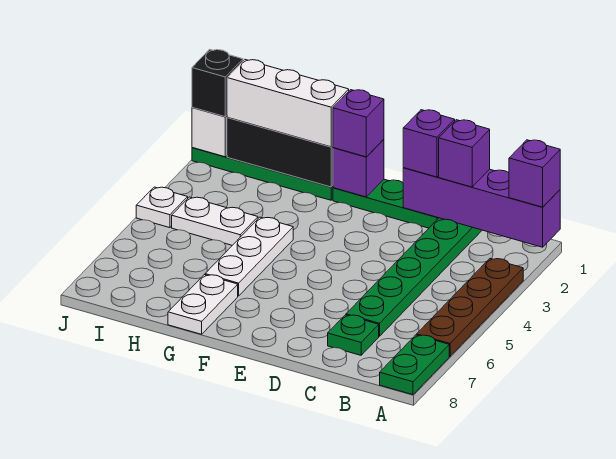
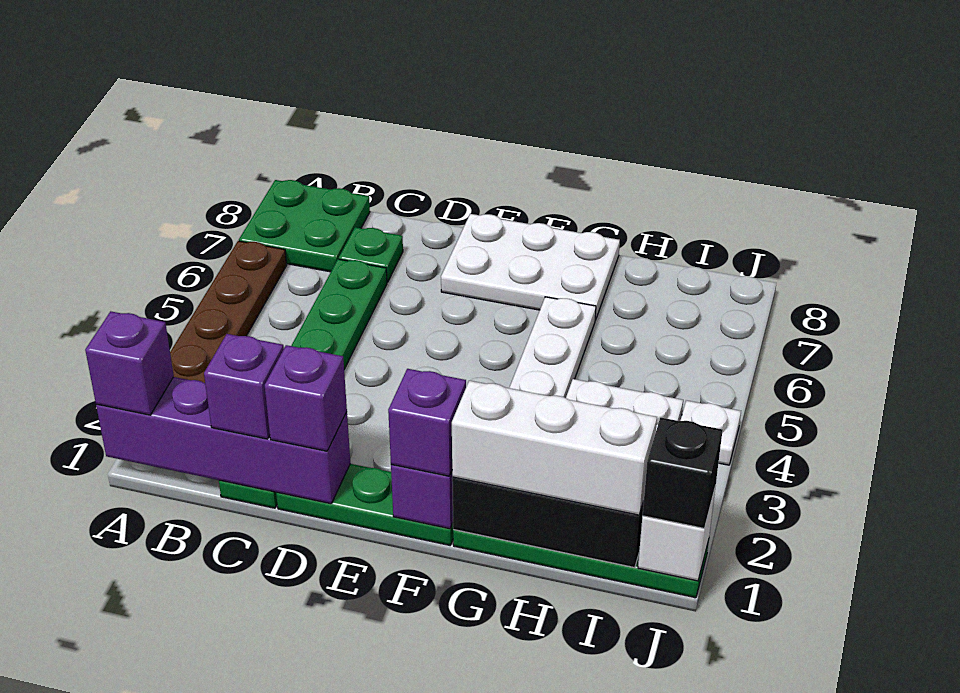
green 1x2 plate [380,335,449,395] -> green 2x2 plate [239,180,370,272]
white 1x2 plate [168,275,238,334] -> white 2x3 plate [441,214,620,320]

